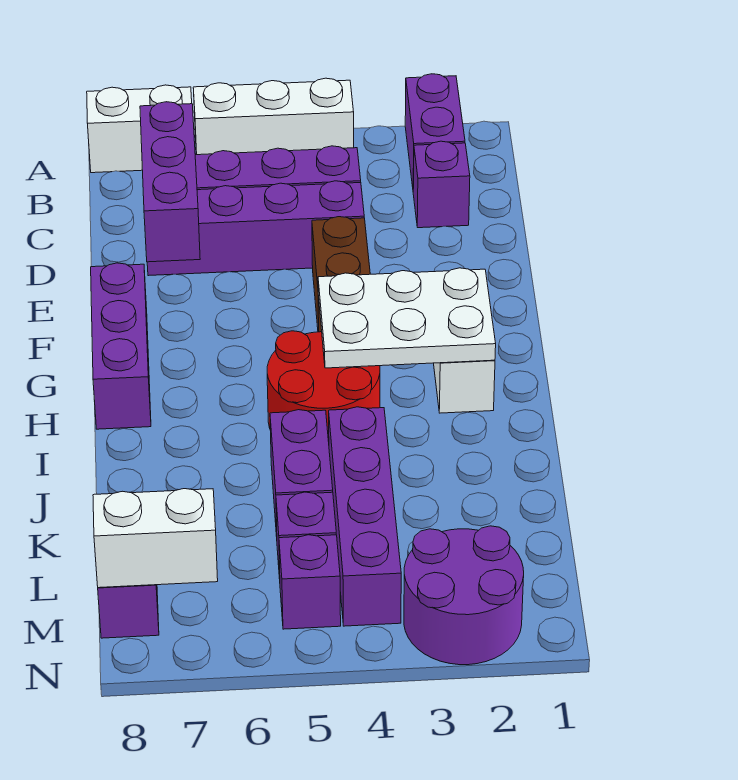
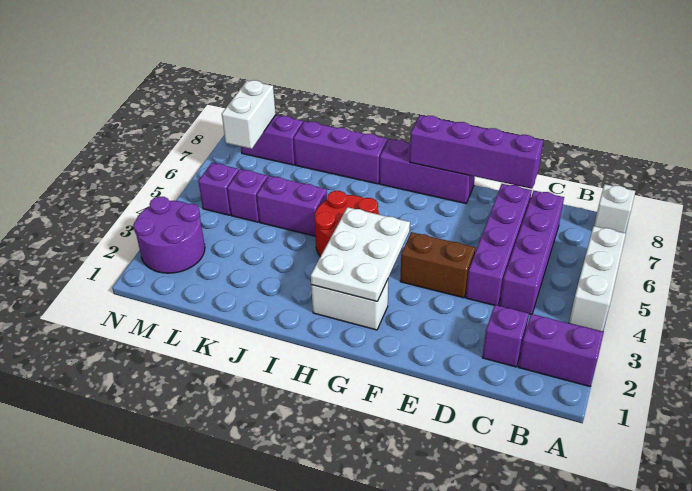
white 1x2 brick [87,85,192,173] -> white 1x1 brick [594,184,635,233]
purple 1x3 brick [140,102,200,262] -> purple 1x3 brick moved to [294,121,388,184]
purple 1x4 brick [329,407,401,626] -> purple 1x4 brick moved to [410,115,543,189]

